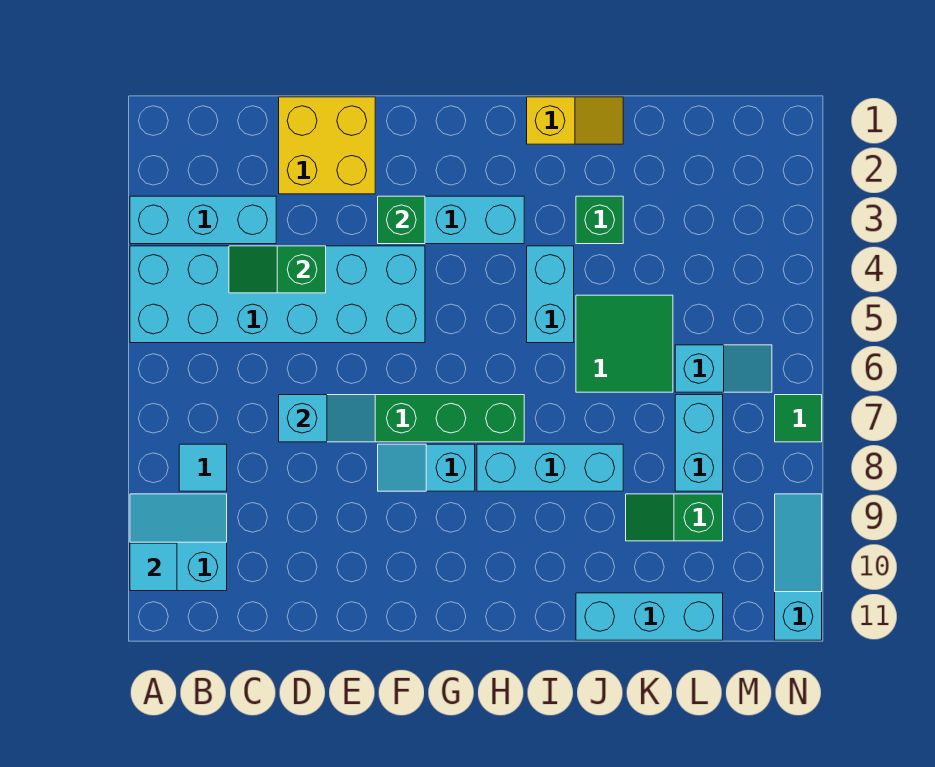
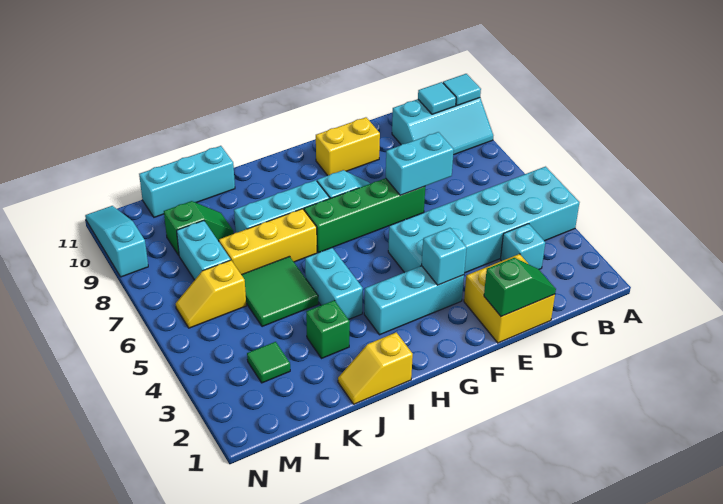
cyan 1x3 brick [130,196,276,244] -> cyan 1x1 brick [500,224,545,269]
cyan 2x2 slope [130,494,227,591] -> cyan 2x3 slope [392,98,493,155]
cyan 1x1 tile [179,444,227,491] -> cyan 1x1 tile moved to [418,82,456,114]
green 1x2 slope [229,246,326,293] -> green 1x2 slope moved to [484,258,556,317]
cyan 1x2 slope [279,395,375,442] -> cyan 1x2 brick [386,132,454,195]
none -> yellow 1x2 brick [316,117,380,176]
green 1x1 brick [378,196,425,244] -> cyan 1x1 brick [422,228,467,285]
none -> yellow 1x3 brick [219,209,317,275]
cyan 1x2 slope [675,345,772,392] -> yellow 1x2 slope [176,260,246,328]
green 1x1 tile [775,395,822,442] -> green 1x1 tile moved to [247,342,290,383]
cyan 1x3 slope [775,494,822,640] -> cyan 1x3 slope turned to [85,206,148,277]

